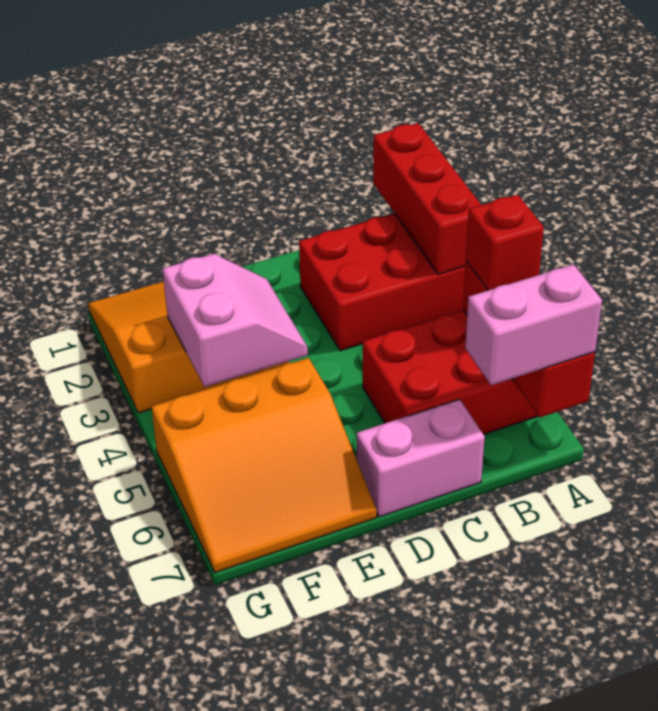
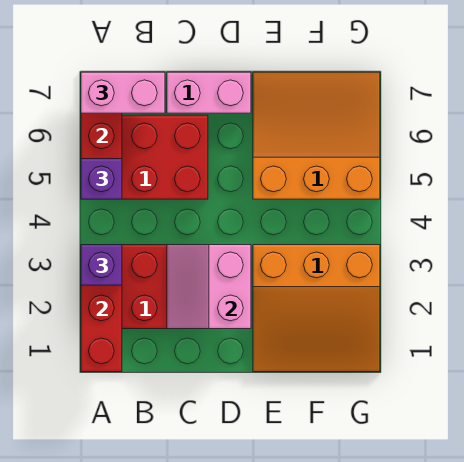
none -> purple 1x1 brick [81,245,122,285]
red 1x1 brick [466,195,544,290] -> purple 1x1 brick [81,159,122,199]
pink 2x2 slope [163,254,308,387] -> pink 2x2 slope moved to [167,245,251,329]

